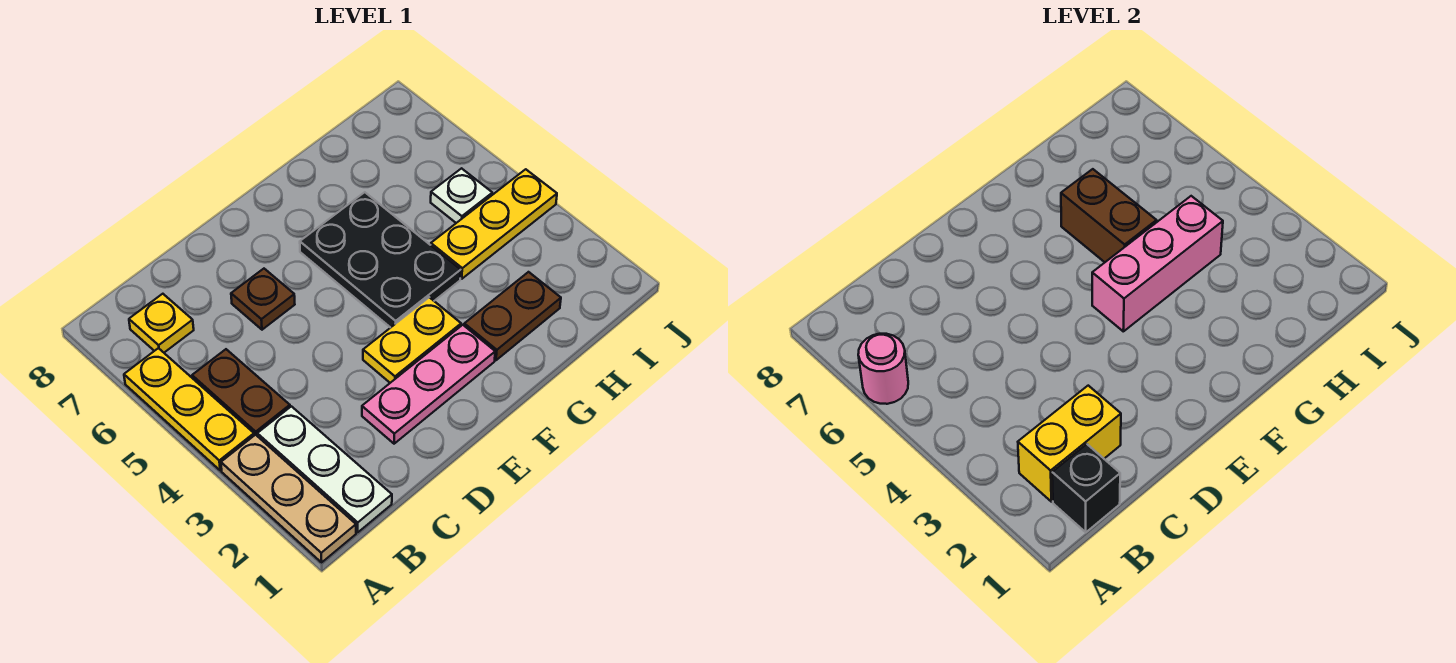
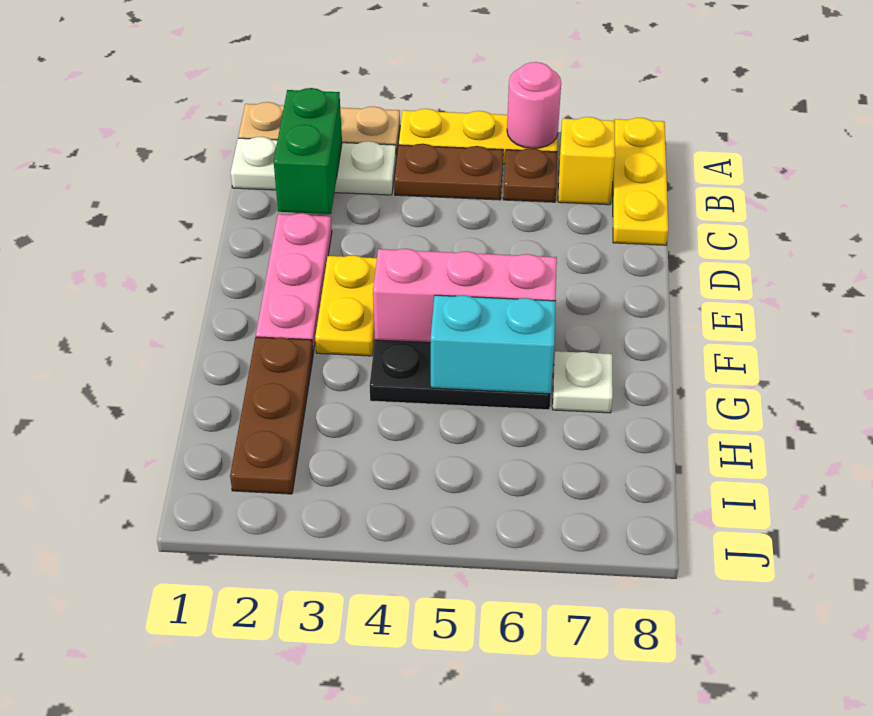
black 1x1 brick [1052,444,1120,532] -> none
yellow 1x2 brick [1018,386,1121,502] -> green 1x2 brick [274,88,342,214]
yellow 1x1 plate [129,294,194,352] -> yellow 1x1 brick [558,117,615,205]
brown 1x1 plate [231,269,295,330] -> brown 1x1 plate moved to [503,148,557,202]
pink 1x3 brick [1092,196,1223,331] -> pink 1x3 brick turned to [373,249,557,343]
brown 1x2 plate [464,272,561,360] -> brown 1x3 plate [230,337,313,494]
brown 1x2 brick [1061,169,1157,262] -> cyan 1x2 brick [431,295,556,394]
yellow 1x3 plate [431,169,557,279] -> yellow 1x3 plate moved to [613,118,668,245]
white 1x1 plate [431,168,492,223] -> white 1x1 plate moved to [553,351,613,413]

